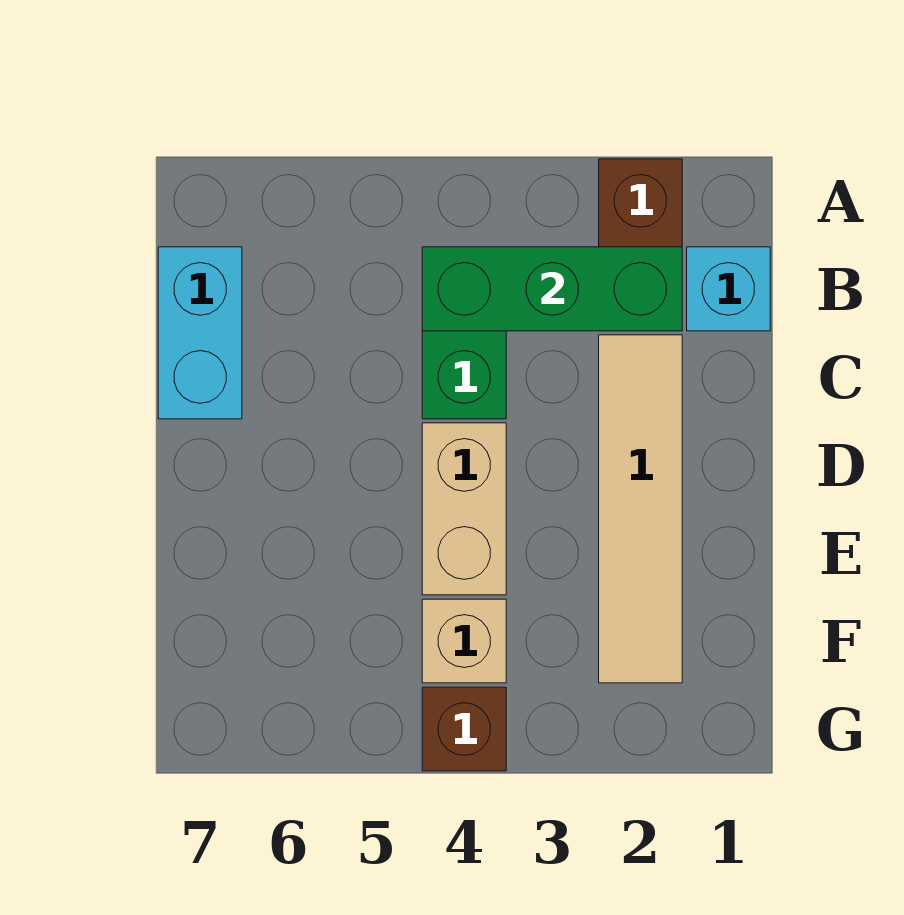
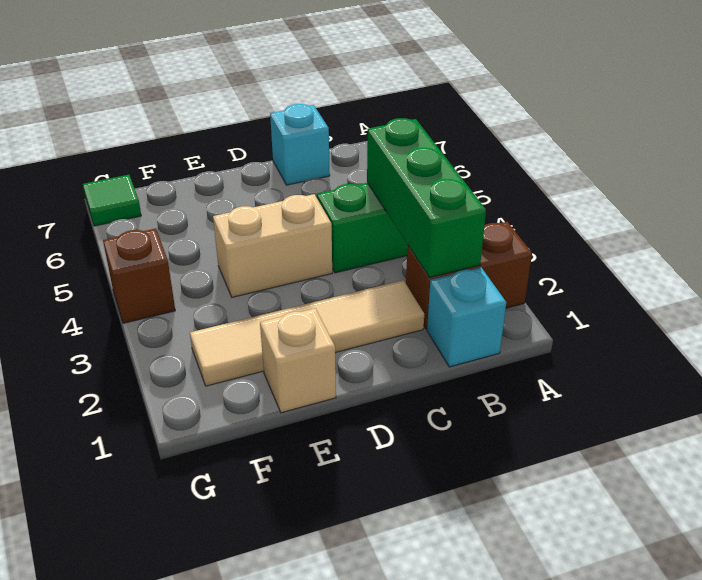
cyan 1x2 brick [158,247,242,419] -> cyan 1x1 brick [270,104,330,185]
tan 1x1 brick [422,599,506,683] -> tan 1x1 brick moved to [260,308,336,413]
none -> green 1x1 tile [83,175,141,226]

